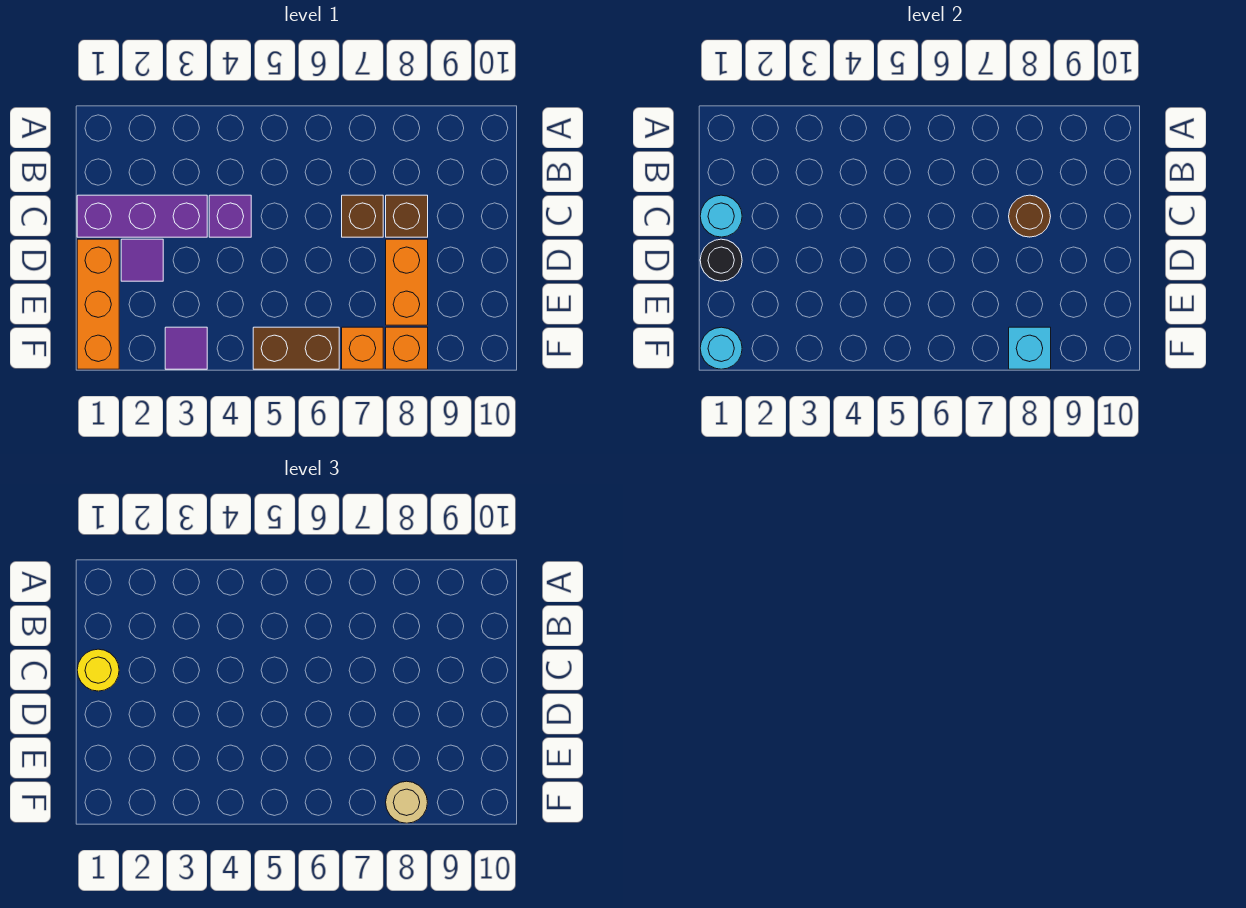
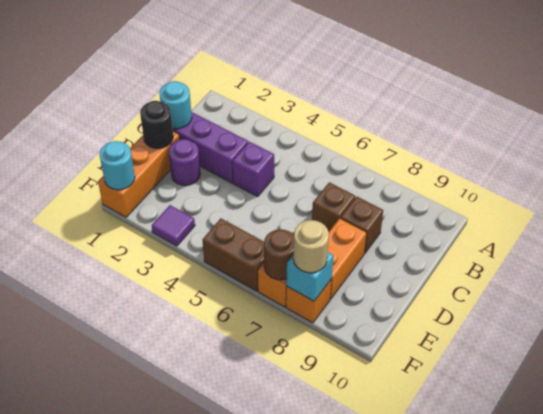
yellow 1x1 round brick [77,649,119,691] -> none
brown 1x1 round brick [1009,195,1051,237] -> brown 1x1 round brick moved to [264,229,294,280]
purple 1x1 tile [121,239,163,281] -> purple 1x1 round brick [169,139,200,186]

